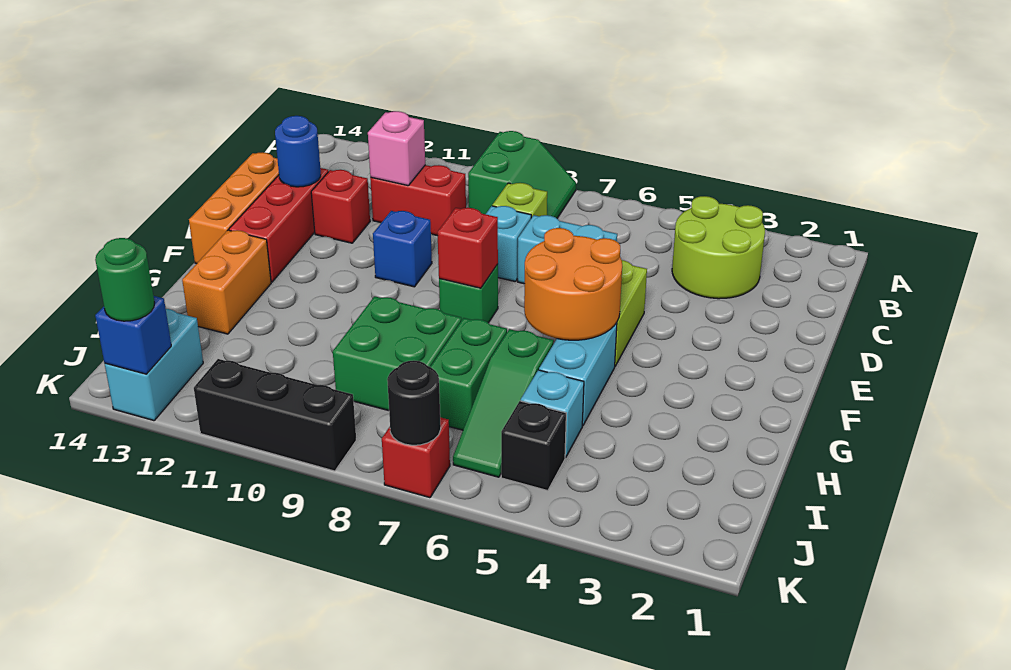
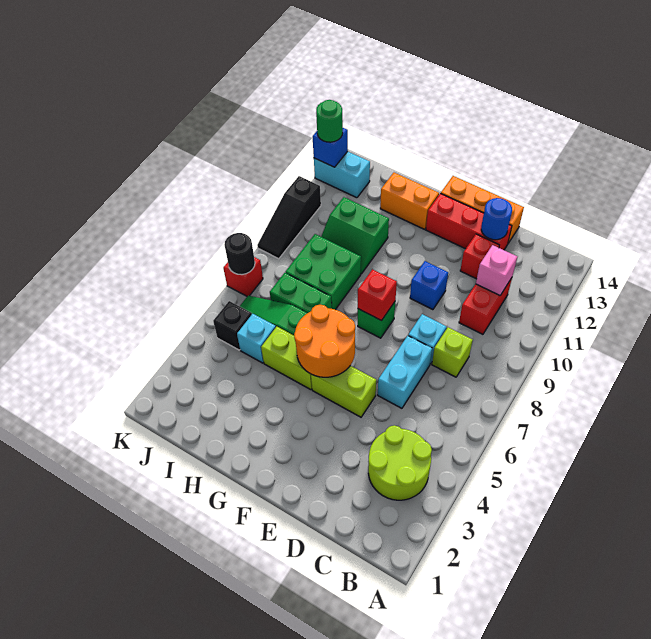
green 2x2 slope [468,131,576,218] -> green 2x2 slope moved to [321,197,389,274]
cyan 1x2 brick [539,323,617,426] -> lime 1x2 brick [261,327,312,390]
black 1x3 brick [194,359,356,471] -> black 1x3 slope [257,176,321,259]

